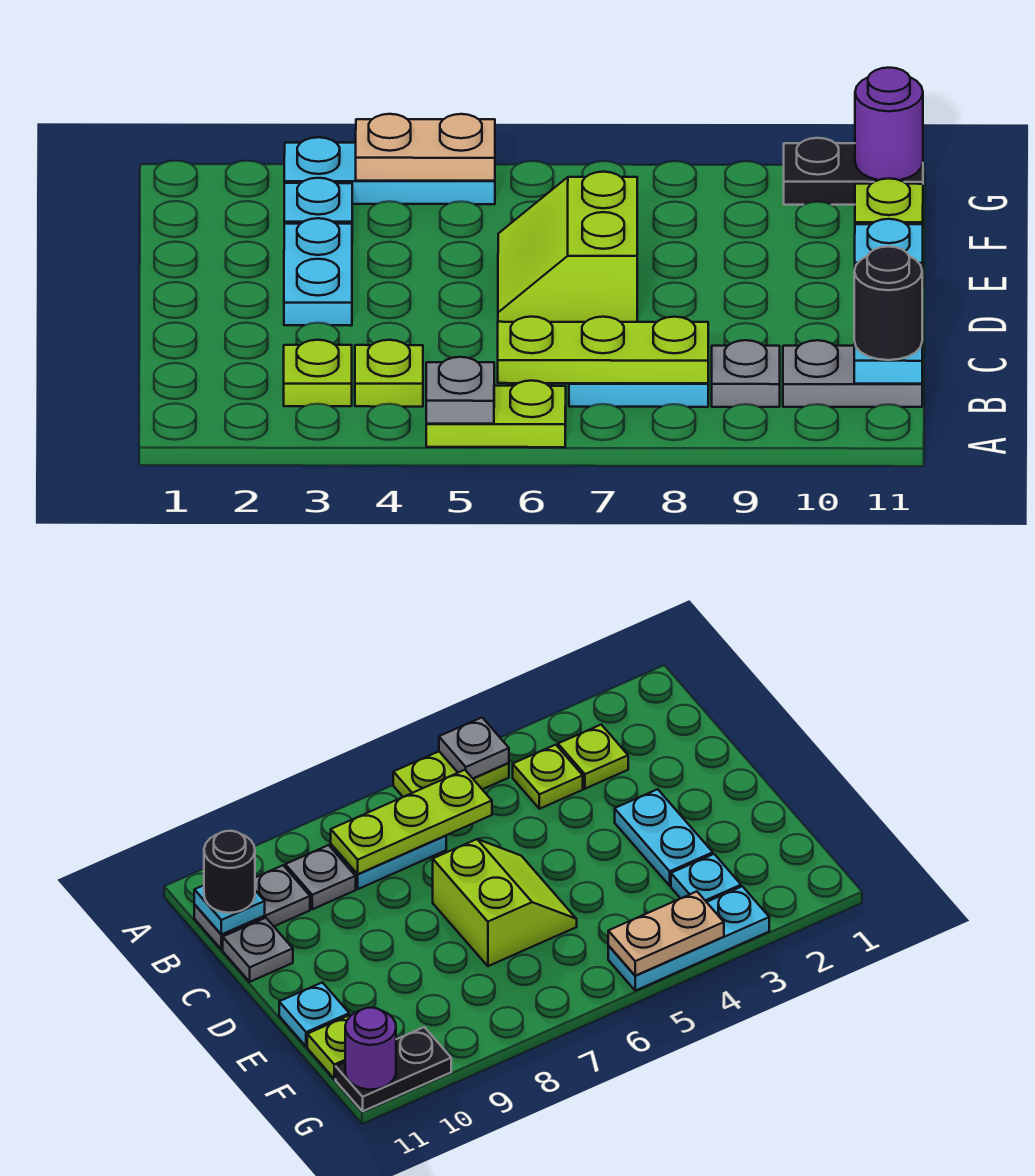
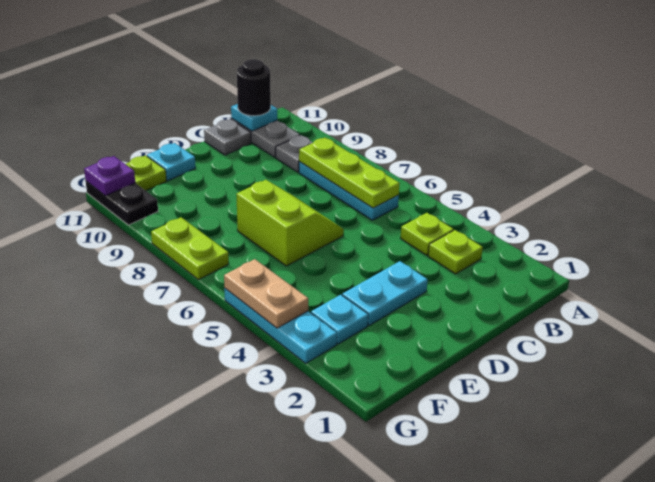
lime 1x2 plate [426,381,566,447] -> lime 1x2 plate moved to [151,217,229,280]
grey 1x1 plate [426,357,494,424] -> none
cyan 1x2 plate [569,383,708,407] -> cyan 1x3 plate [299,162,399,220]
lime 2x2 slope [498,172,637,322] -> lime 2x2 slope turned to [236,180,344,266]
purple 1x1 round brick [855,68,923,180] -> purple 1x1 plate [84,156,135,196]

